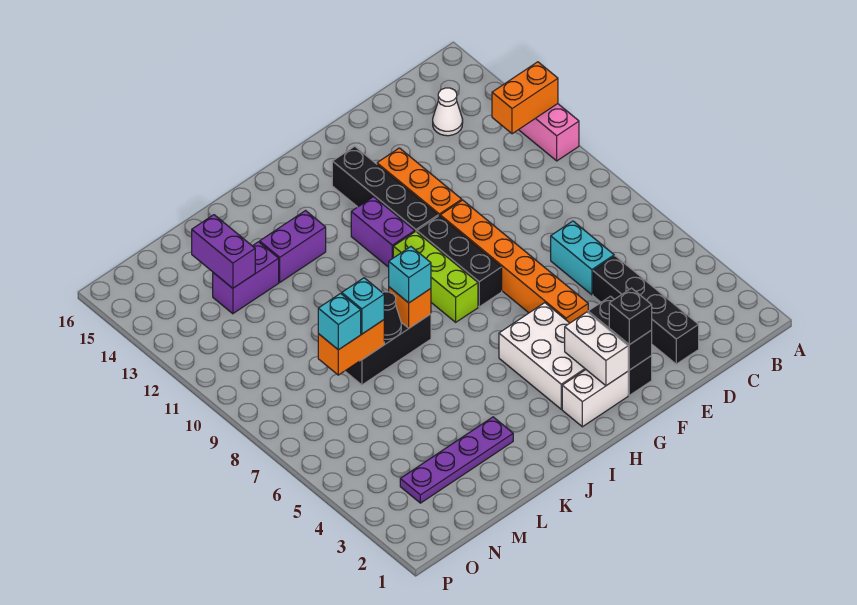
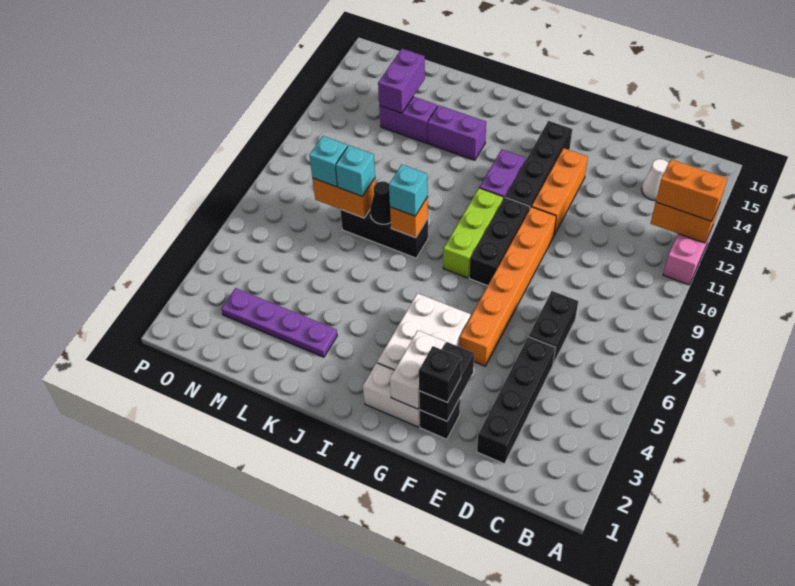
none -> orange 1x2 brick [656,159,727,221]
cyan 1x2 brick [551,221,614,295] -> black 1x2 brick [529,291,578,364]

